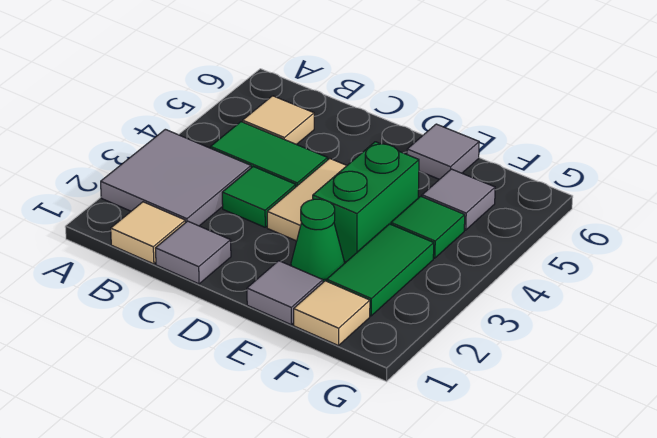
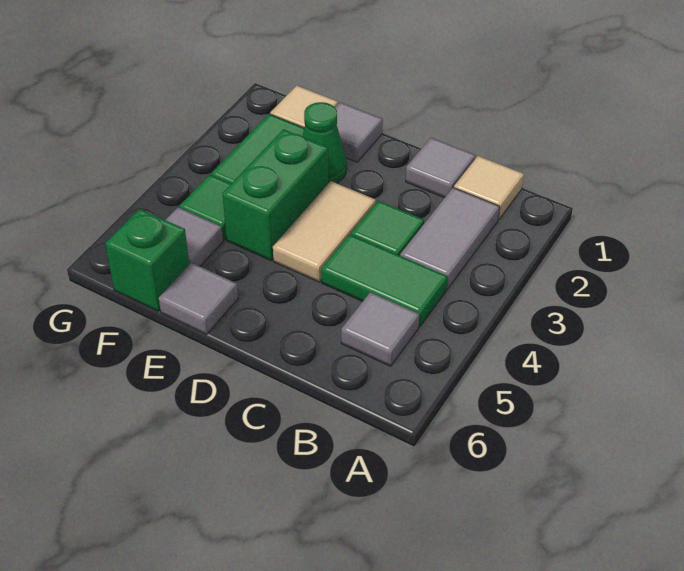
grey 2x2 tile [101,129,251,226] -> grey 1x2 tile [400,188,500,289]
tan 1x1 tile [243,96,314,145] -> grey 1x1 tile [341,292,419,366]
none -> green 1x1 brick [105,209,189,311]

